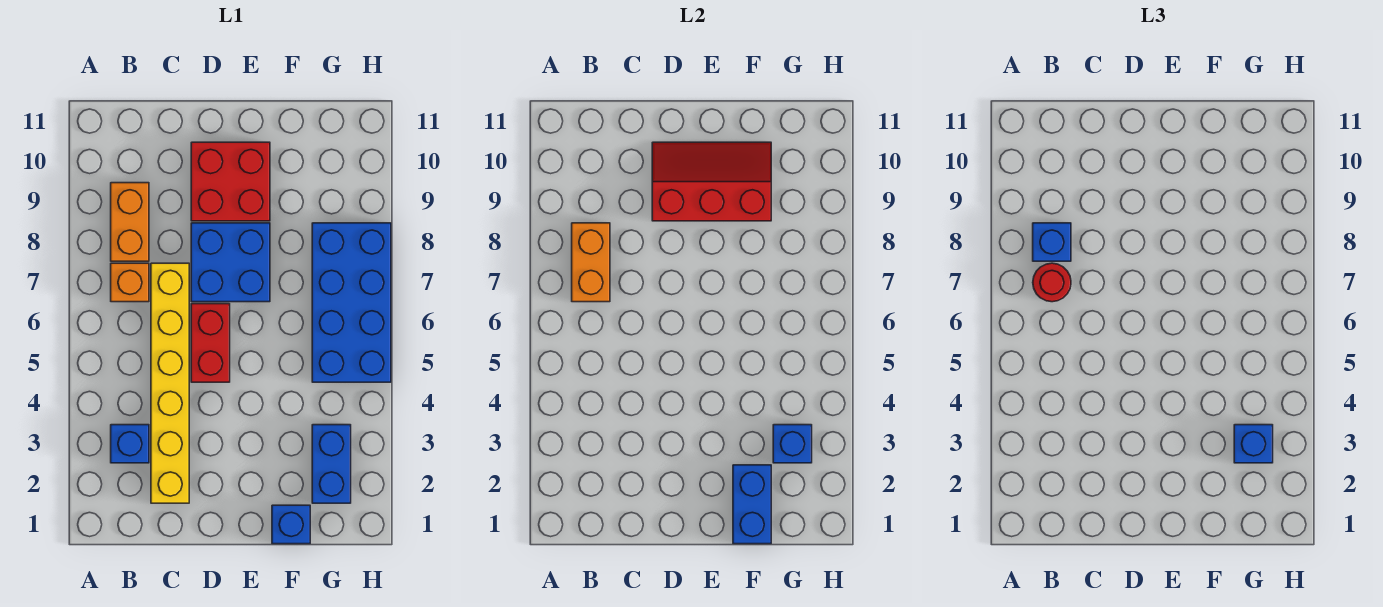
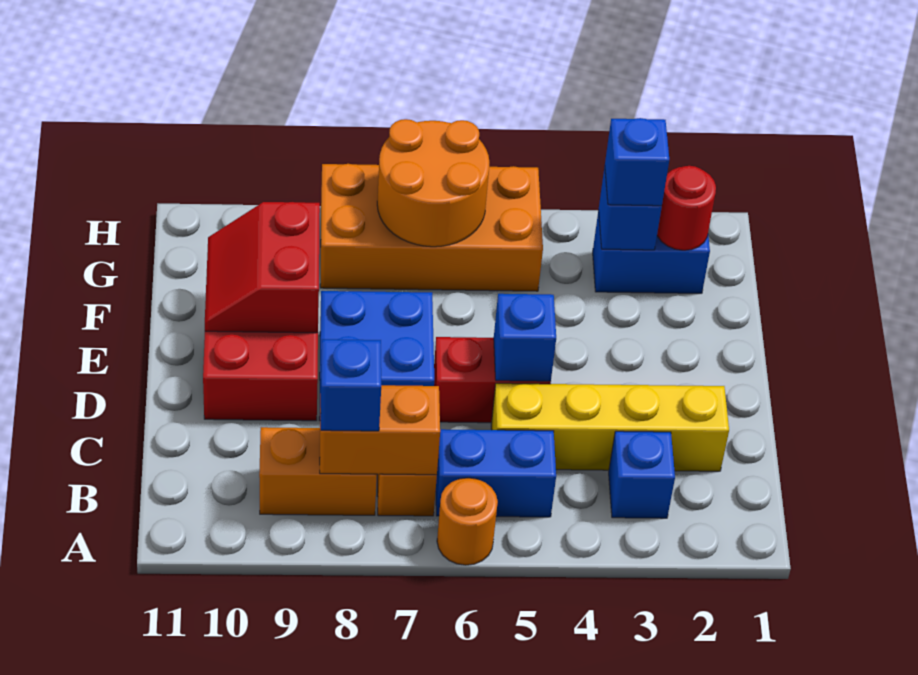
none -> orange 1x1 round brick [437,478,498,565]
red 1x1 round brick [1033,263,1071,302] -> red 1x1 round brick moved to [657,166,716,250]
yellow 1x6 brick [151,263,189,503] -> yellow 1x4 brick [491,383,729,471]
red 2x3 slope [652,142,771,221] -> red 2x2 slope [205,202,320,333]
blue 1x1 brick [272,505,310,544] -> blue 1x1 brick moved to [494,294,556,382]
blue 1x2 brick [733,465,771,544] -> blue 1x2 brick moved to [436,429,556,517]
blue 2x4 brick [312,223,391,382] -> orange 2x4 brick [320,164,543,291]
none -> orange 2x2 round brick [377,119,489,247]

